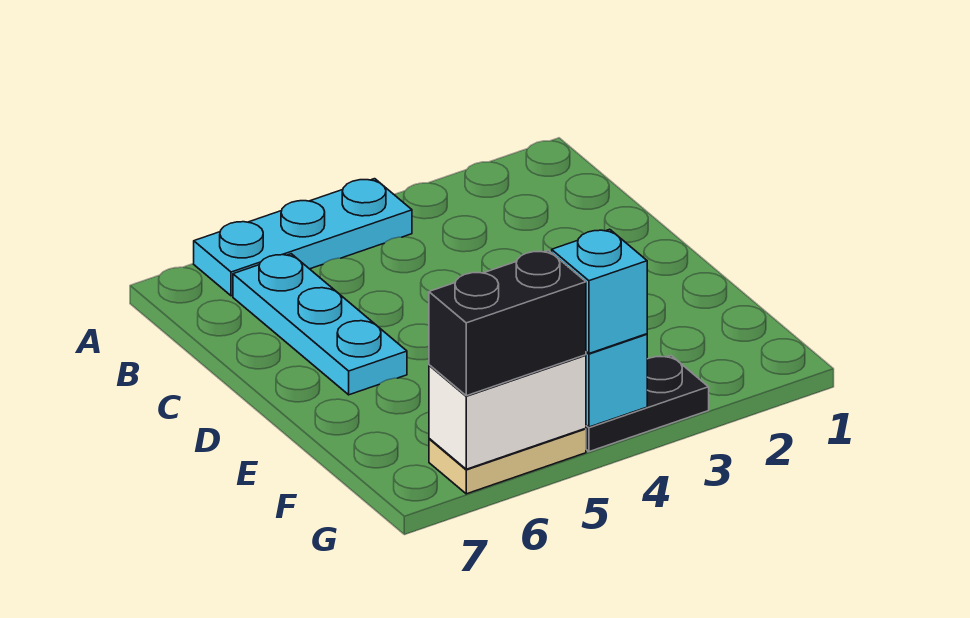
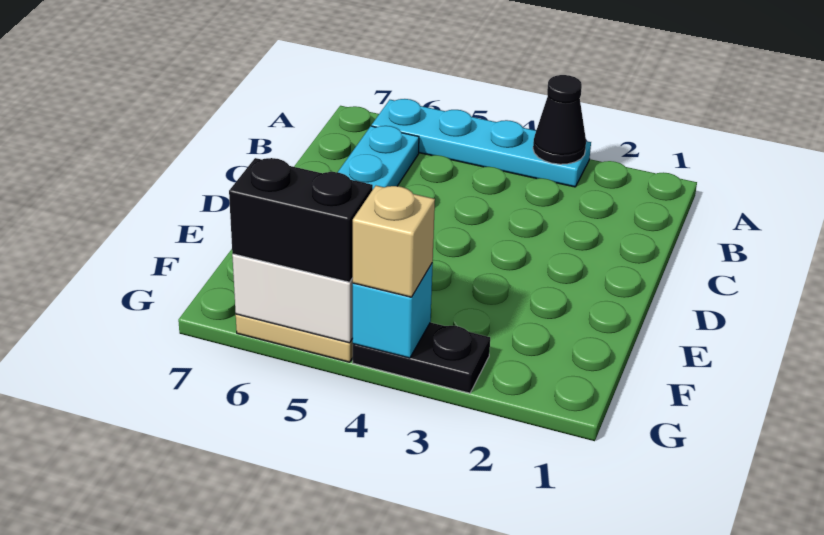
none -> black 1x1 cone [533,75,586,164]
cyan 1x3 plate [194,179,412,296] -> cyan 1x4 plate [372,99,591,187]
cyan 1x1 brick [552,229,647,353] -> tan 1x1 brick [353,186,435,297]

